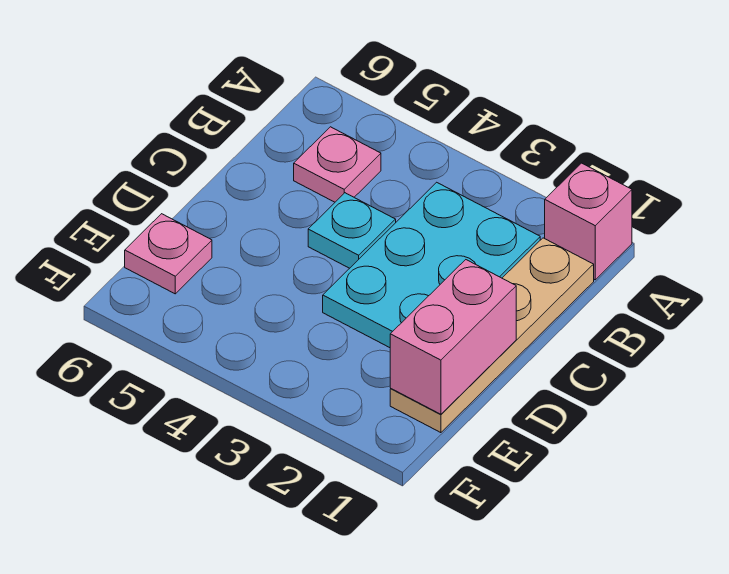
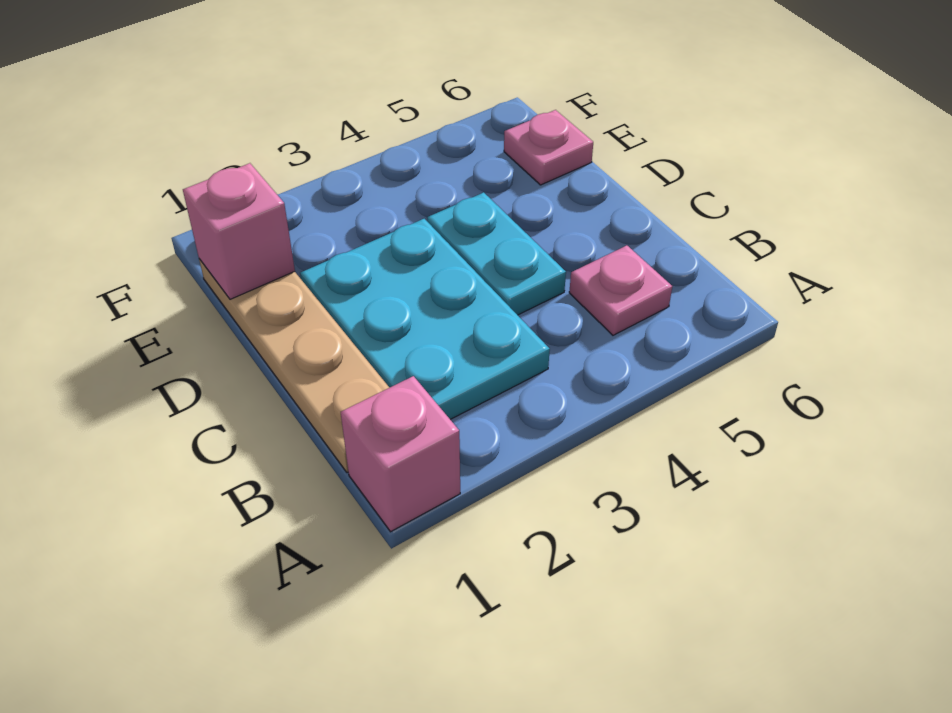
cyan 1x1 plate [308,193,396,268] -> cyan 1x2 plate [427,192,566,315]
pink 1x2 brick [390,260,516,414] -> pink 1x1 brick [183,163,295,299]

